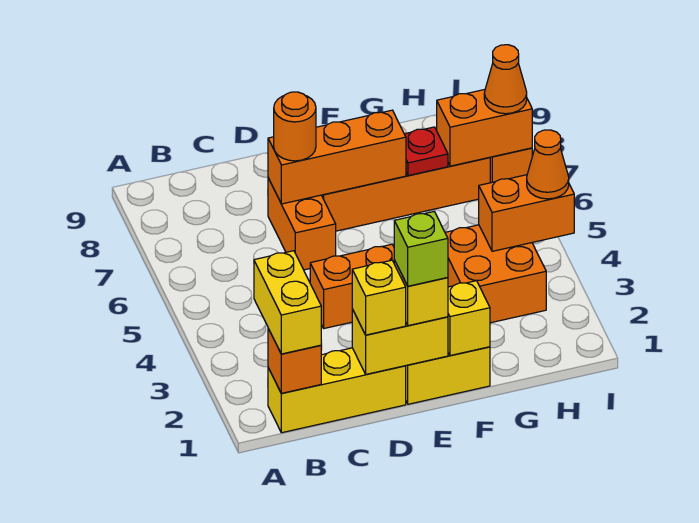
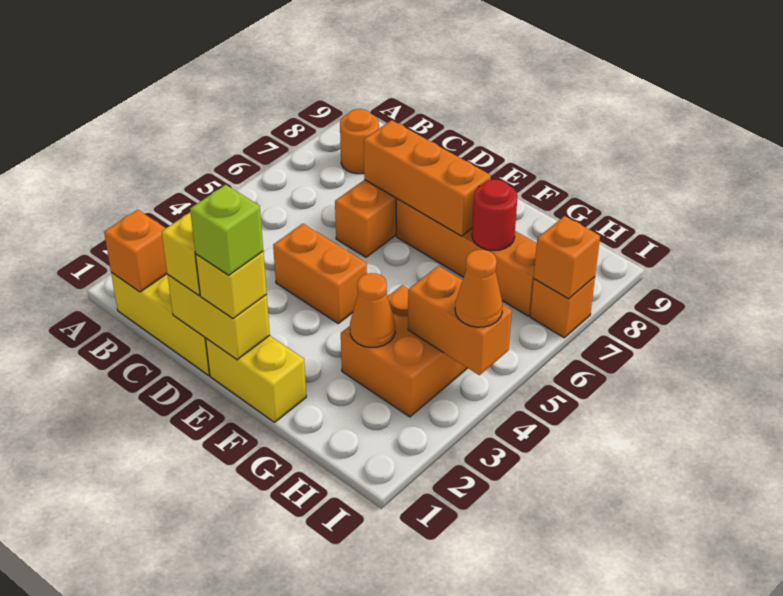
yellow 1x2 brick [254,251,321,354] -> none
orange 1x1 round brick [274,92,316,161] -> orange 1x1 round brick moved to [340,109,379,174]
yellow 1x1 brick [448,281,490,356] -> none
red 1x1 plate [405,127,448,176] -> red 1x1 round brick [472,180,517,250]
orange 1x2 brick [437,90,532,166] -> orange 1x1 brick [534,216,600,299]
orange 1x1 cone [484,45,527,114] -> orange 1x1 cone moved to [350,273,395,348]

